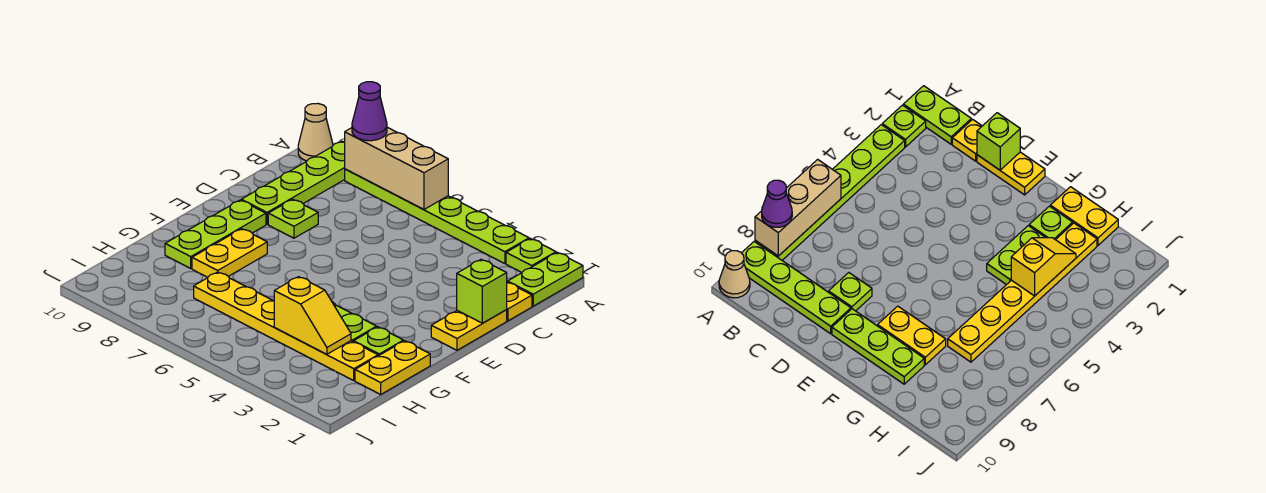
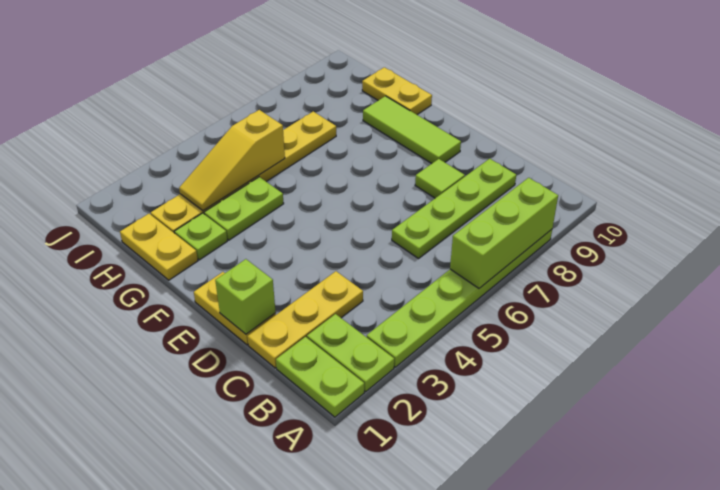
lime 1x1 plate [506,239,556,272] -> lime 1x2 plate [307,314,394,392]
tan 1x3 brick [345,127,448,210] -> lime 1x3 brick [450,178,558,288]
purple 1x1 cone [352,82,387,141] -> none
lime 1x4 plate [241,141,345,224] -> lime 1x4 plate turned to [392,159,516,259]
tan 1x1 cone [298,104,333,161] -> none
yellow 1x1 plate [506,282,532,321] -> yellow 1x3 plate [247,271,363,368]
lime 1x1 plate [268,199,318,238] -> lime 1x1 tile [415,159,465,198]
lime 1x3 plate [165,200,266,268] -> lime 1x3 tile [363,96,461,164]
yellow 1x2 plate [192,229,267,277] -> yellow 1x2 plate moved to [362,67,432,115]
yellow 1x2 slope [274,277,351,354] -> yellow 1x3 slope [179,110,285,211]

